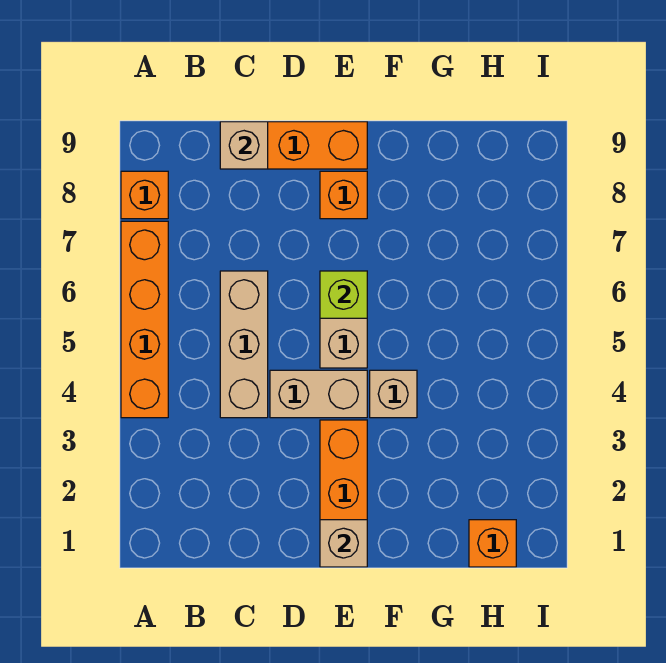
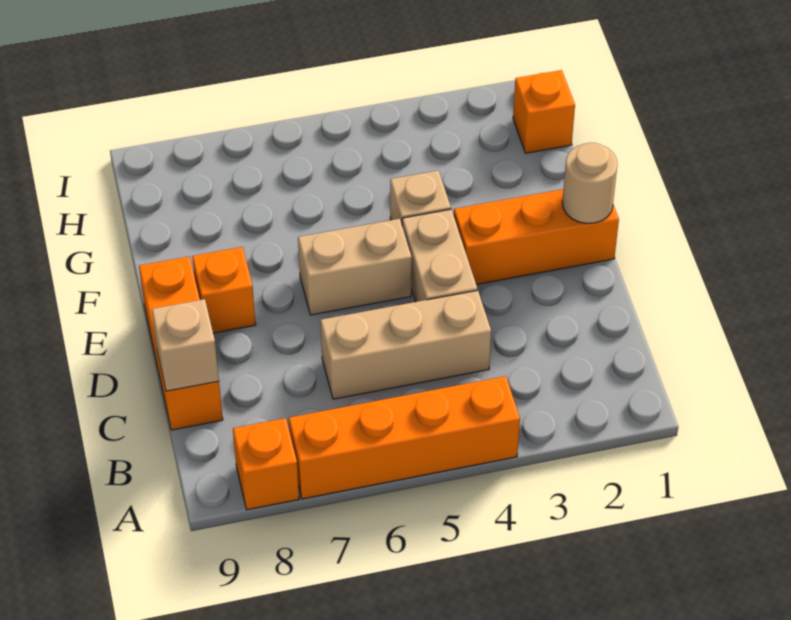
tan 1x1 brick [320,520,367,567] -> tan 1x1 round brick [562,143,617,223]
lime 1x1 brick [320,271,367,318] -> none

